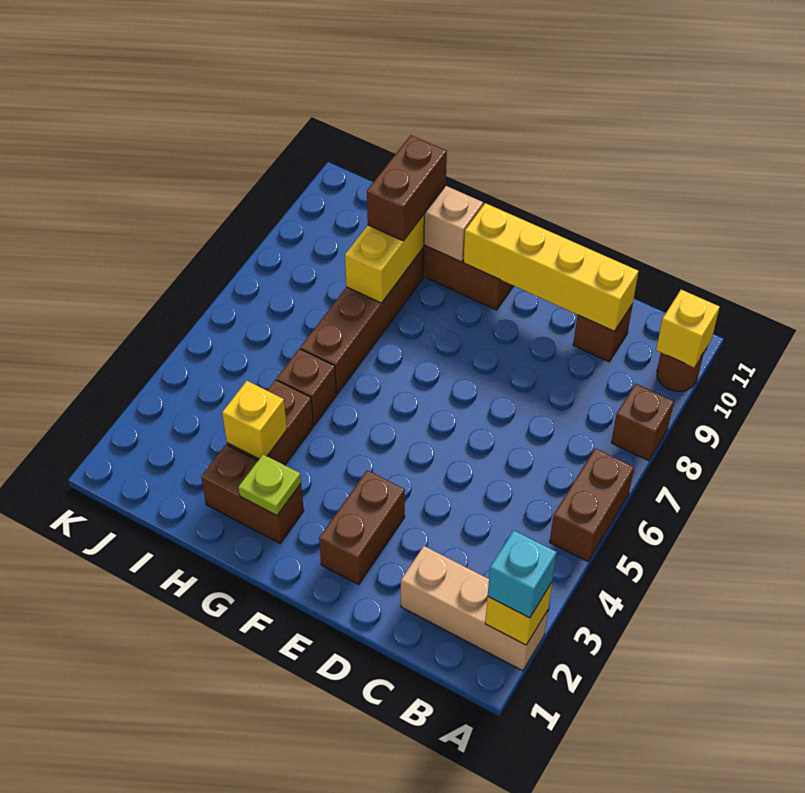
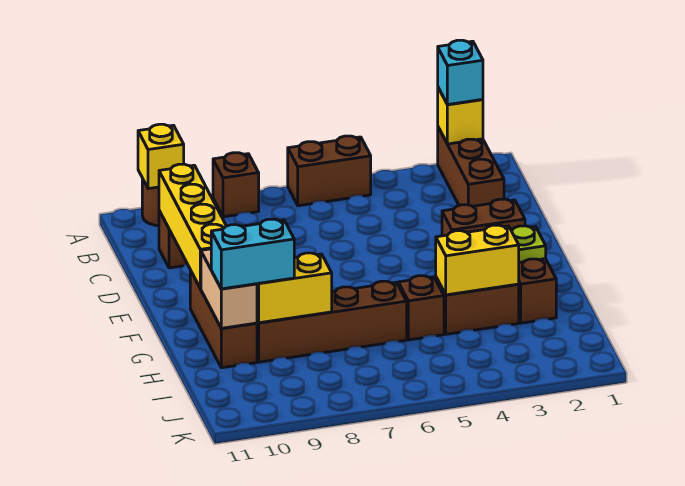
tan 1x3 brick [401,546,548,671] -> brown 1x3 brick [438,127,504,206]
yellow 1x1 brick [222,381,287,459] -> yellow 1x2 brick [436,225,519,295]
brown 1x2 brick [367,135,447,241] -> cyan 1x2 brick [211,219,294,289]

